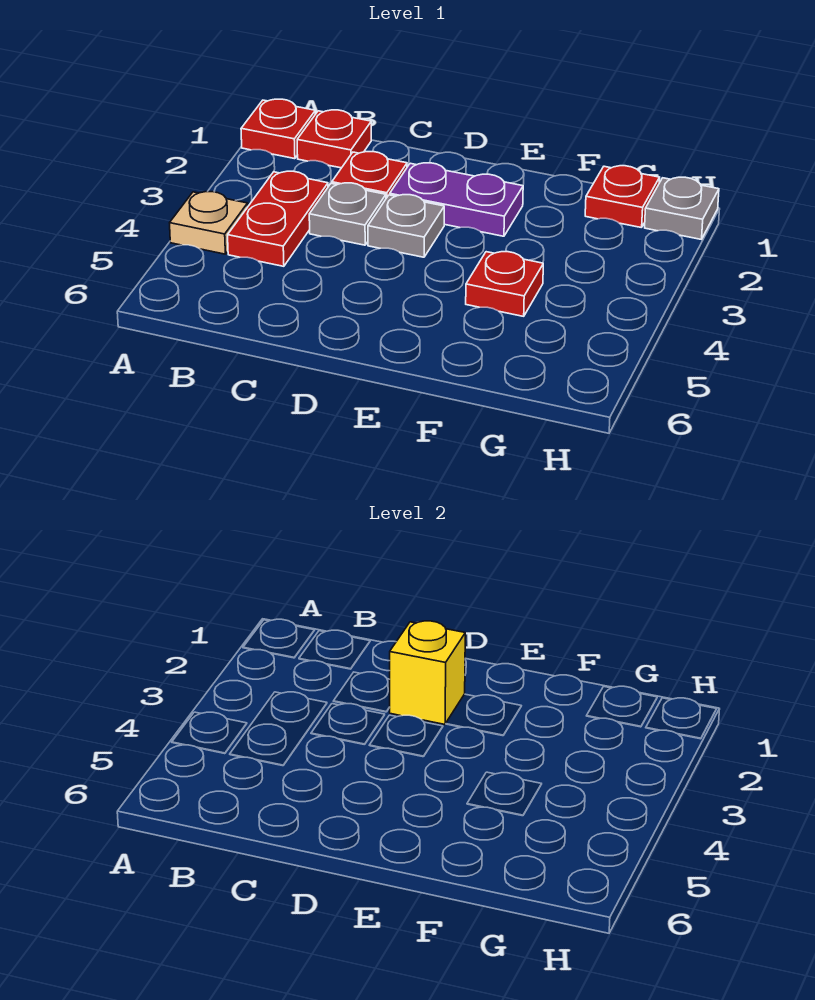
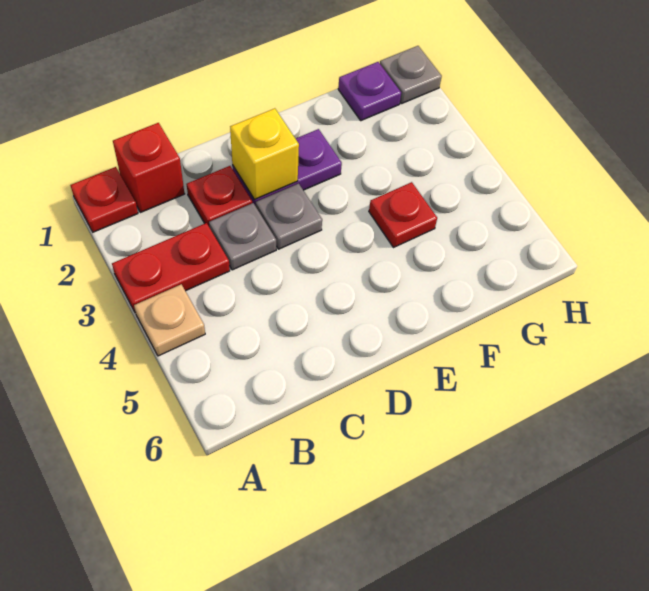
red 1x1 plate [297,110,371,168] -> red 1x1 brick [113,123,185,213]
red 1x2 plate [228,171,328,266] -> red 1x2 plate turned to [112,223,230,313]
red 1x1 plate [585,166,660,228] -> purple 1x1 plate [338,62,401,121]

